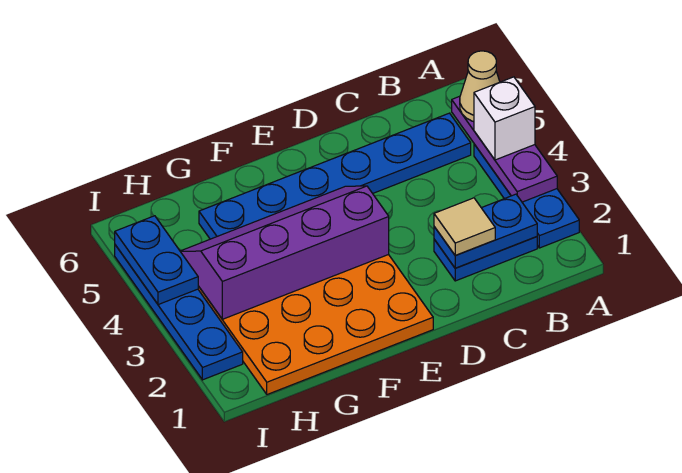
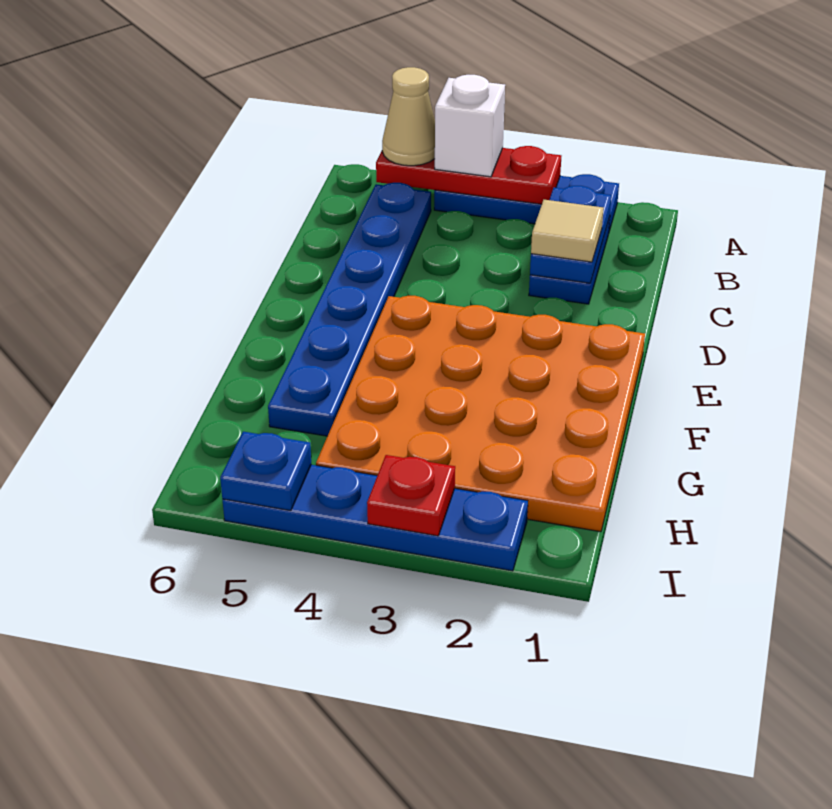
purple 1x3 plate [452,96,557,202] -> red 1x3 plate [376,146,561,204]
purple 2x4 slope [180,186,389,319] -> none
none -> red 1x1 plate [367,455,455,536]
blue 1x2 plate [115,216,198,305] -> blue 1x1 plate [220,432,311,511]

